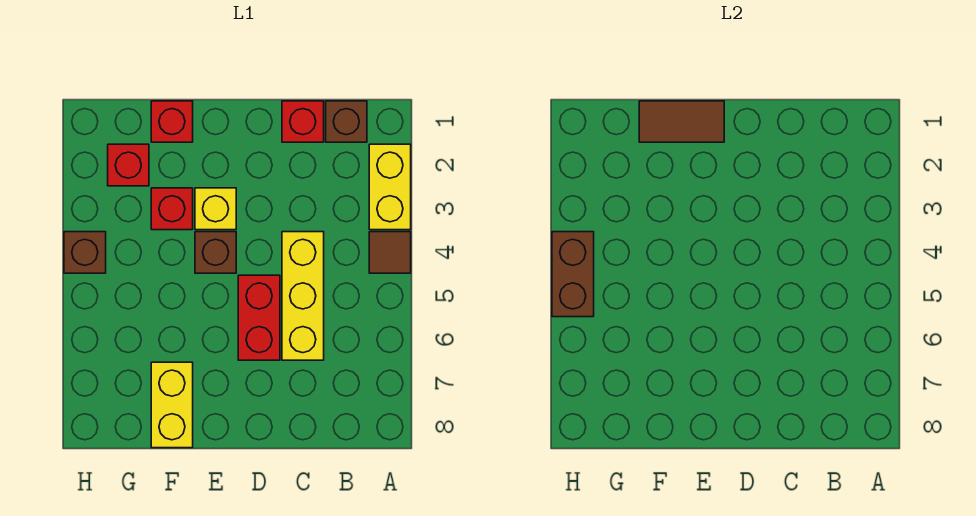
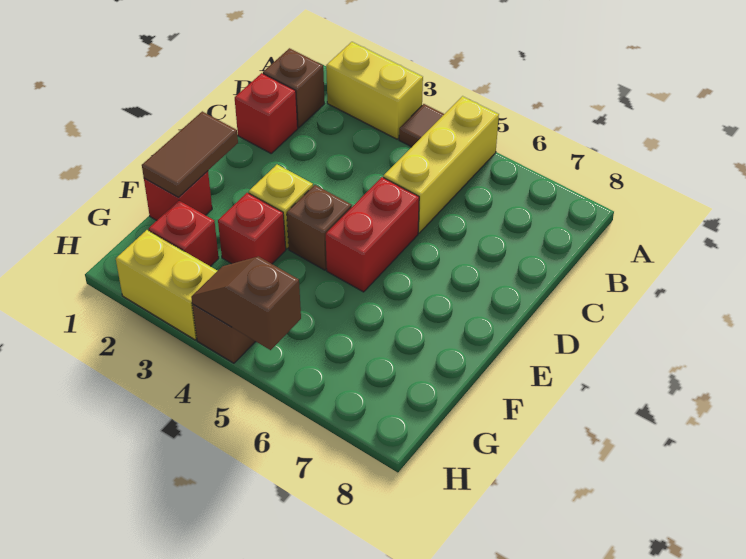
yellow 1x3 brick [282,232,324,360] -> yellow 1x3 brick turned to [383,96,499,233]
red 1x2 brick [238,275,280,360] -> red 1x2 brick turned to [326,177,419,292]
yellow 1x2 brick [151,362,193,448] -> yellow 1x2 brick moved to [116,230,217,340]
brown 1x2 brick [552,232,594,317] -> brown 1x2 slope [191,256,301,350]

